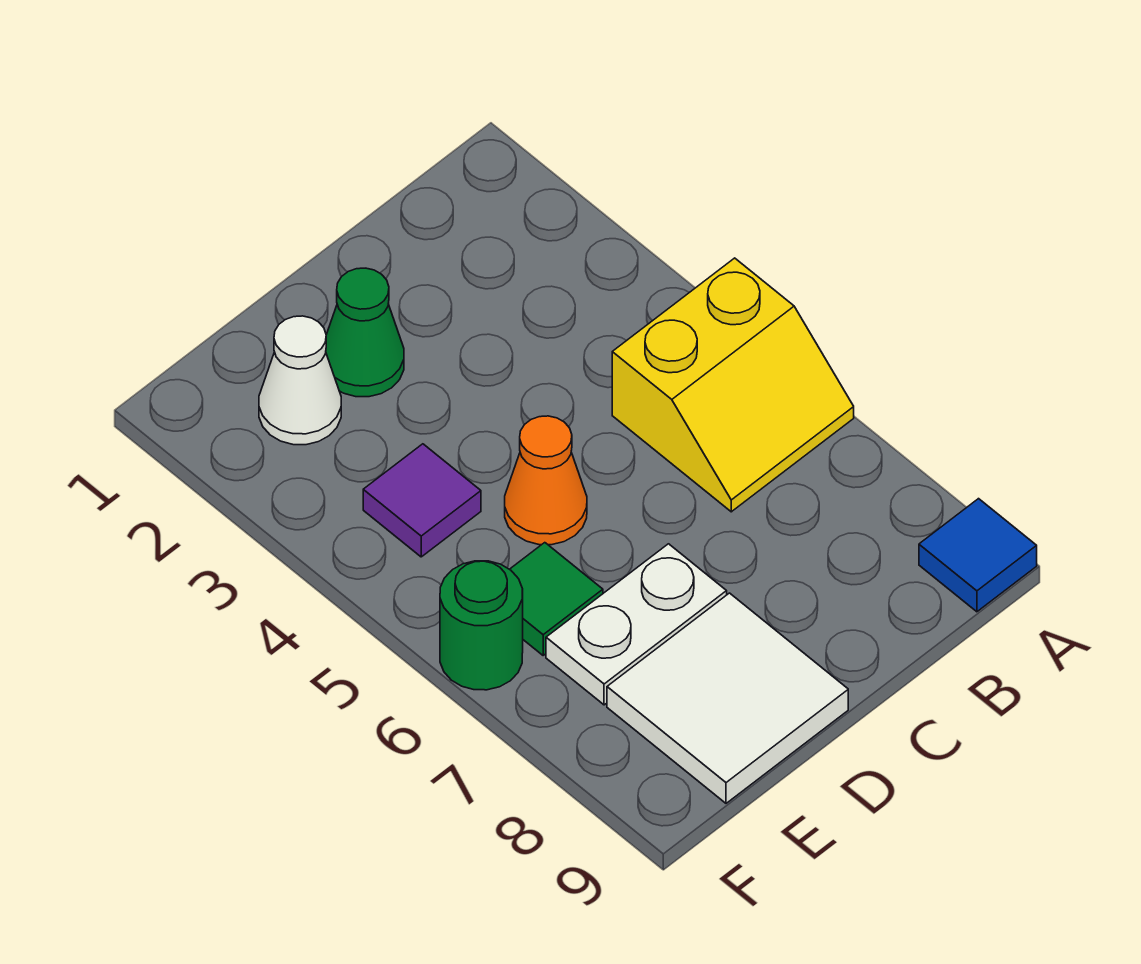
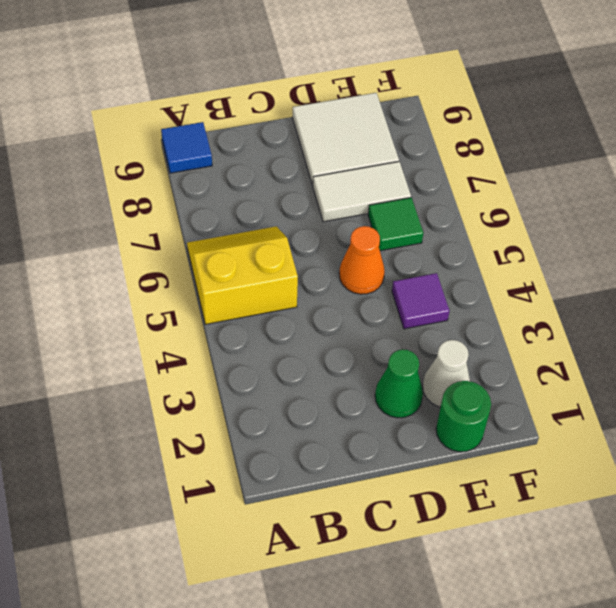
white 1x2 plate [546,544,727,705] -> white 1x2 tile [313,162,411,222]
green 1x1 round brick [440,561,523,690] -> green 1x1 round brick moved to [436,381,491,452]

